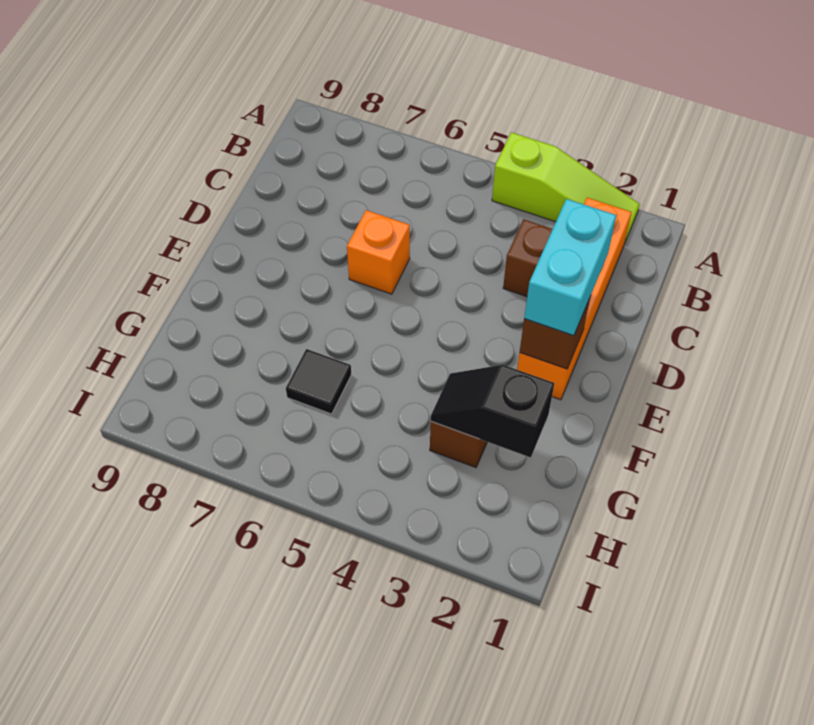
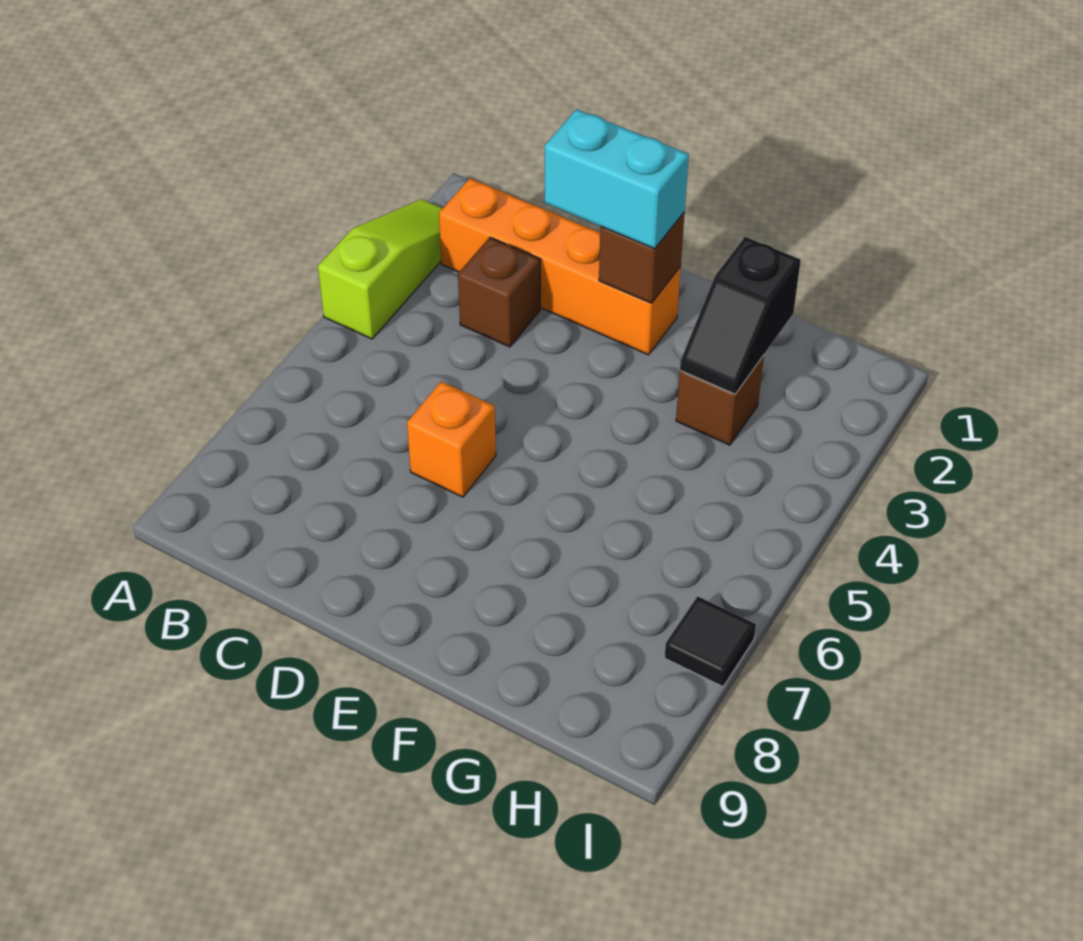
black 1x1 tile [286,349,351,414] -> black 1x1 tile moved to [665,596,756,687]

